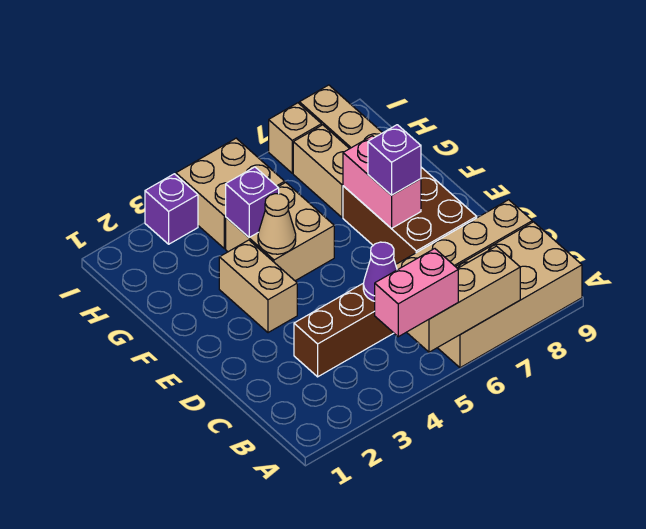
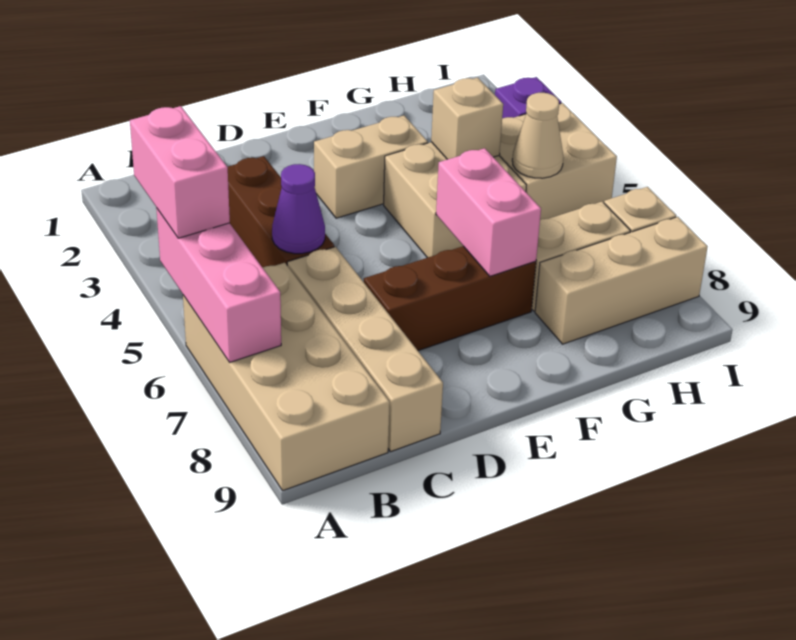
tan 1x3 brick [407,246,520,352] -> pink 1x3 brick [156,208,281,362]
brown 2x3 brick [343,167,477,264] -> brown 1x3 brick [364,246,536,351]
pink 1x2 brick [343,136,421,228] -> pink 1x2 brick turned to [436,148,541,276]
purple 1x1 brick [368,125,421,195] -> none
tan 1x1 cone [258,194,296,254] -> tan 1x1 cone moved to [512,93,563,178]
purple 1x1 brick [226,167,279,237] -> tan 1x1 brick [431,78,503,159]

